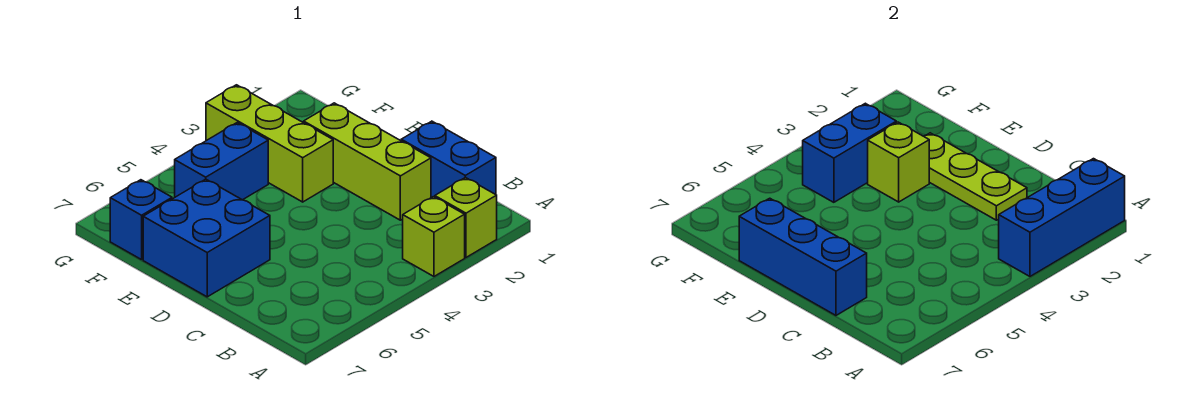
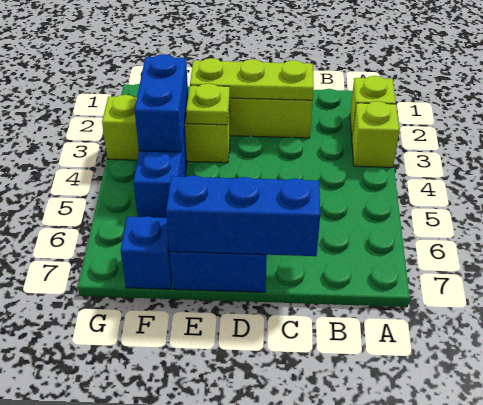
blue 1x3 brick [999,159,1125,276] -> none
blue 1x2 brick [401,121,496,198] -> none
lime 1x1 brick [868,122,929,202] -> lime 1x1 plate [186,83,230,125]

